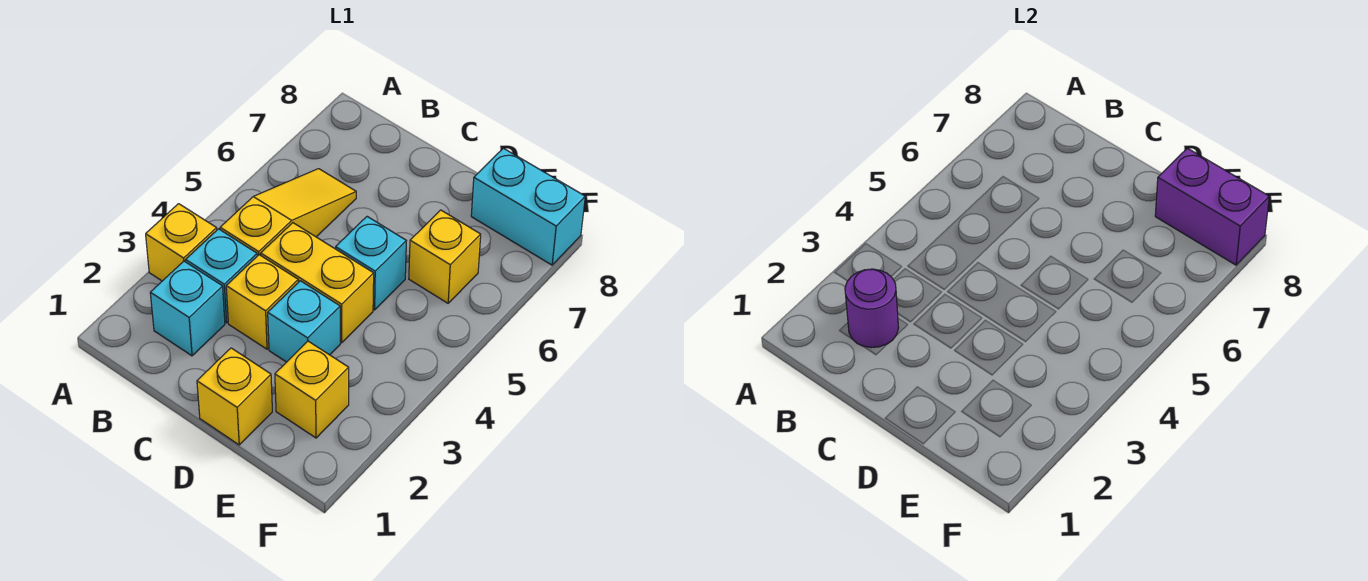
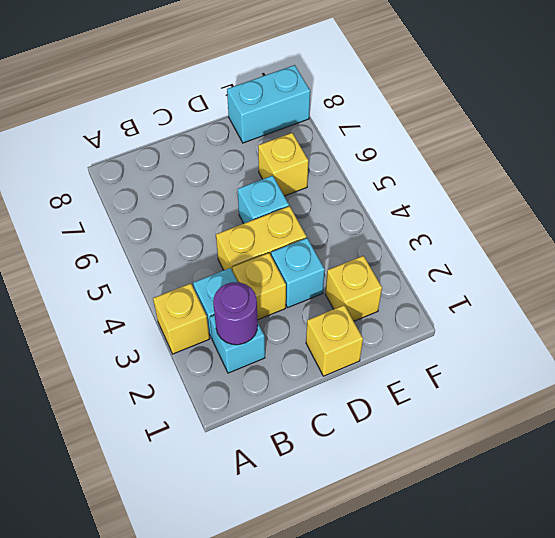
yellow 1x3 slope [220,169,356,256] -> none
purple 1x2 brick [1155,148,1269,265] -> none

